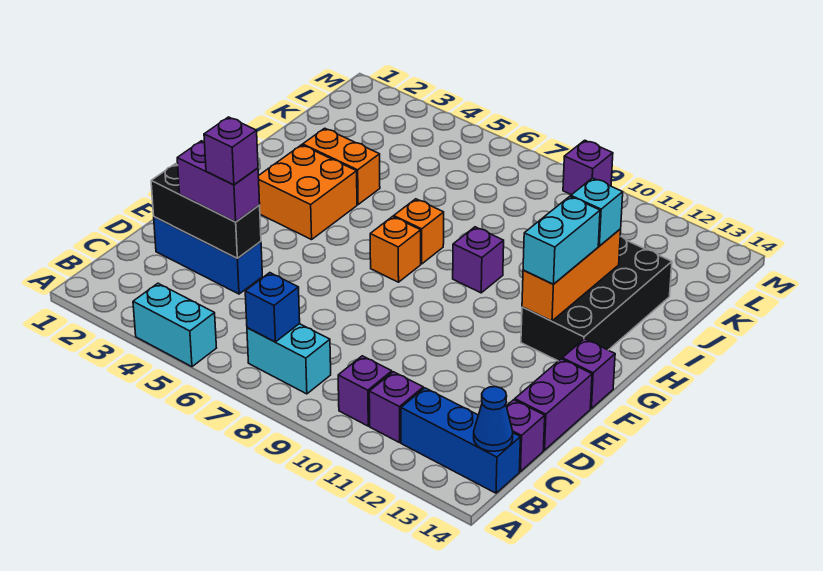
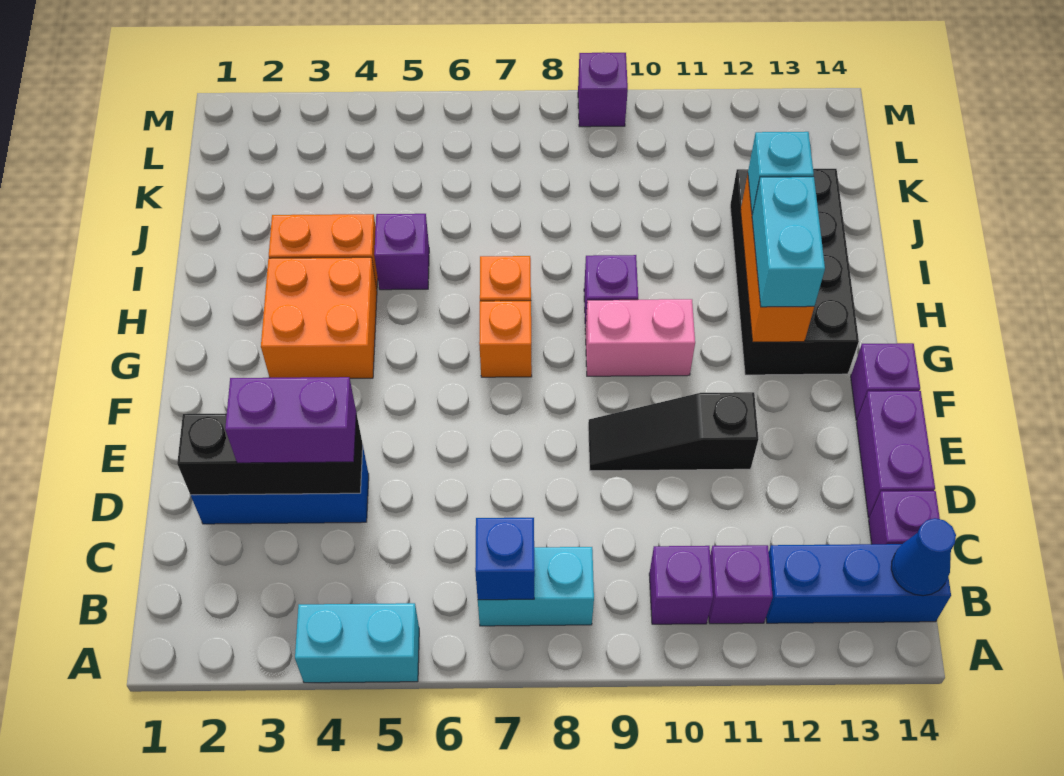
purple 1x1 brick [204,117,258,185] -> purple 1x1 brick moved to [374,214,429,290]
none -> black 1x3 slope [588,392,758,471]
none -> pink 1x2 brick [585,299,695,376]

